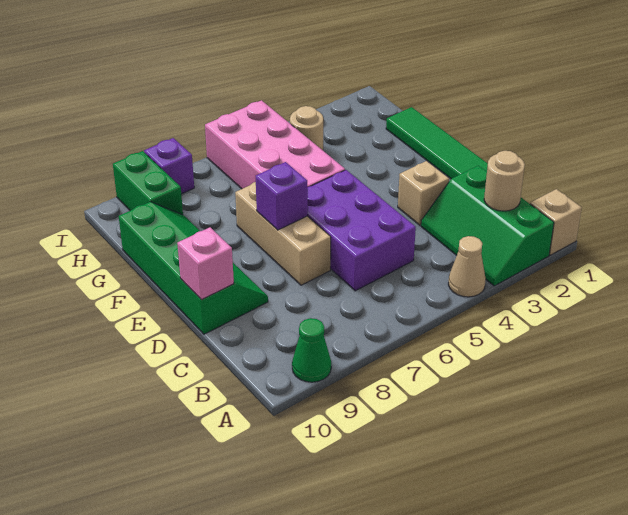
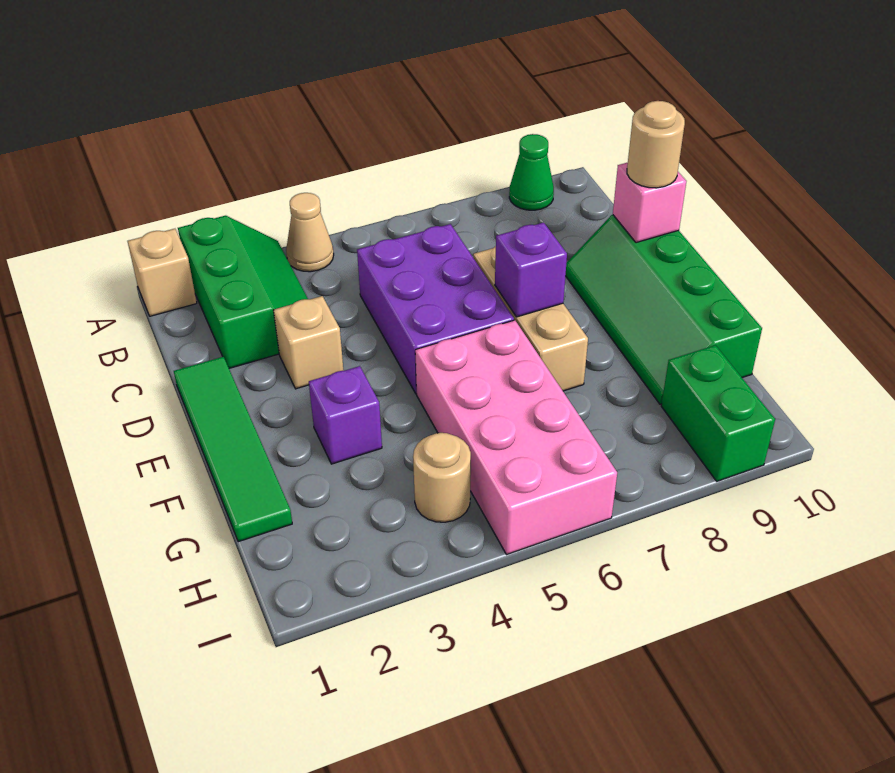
tan 1x1 round brick [484,151,525,211] -> tan 1x1 round brick moved to [627,101,685,188]
purple 1x1 brick [144,138,194,194] -> purple 1x1 brick moved to [309,366,382,464]

